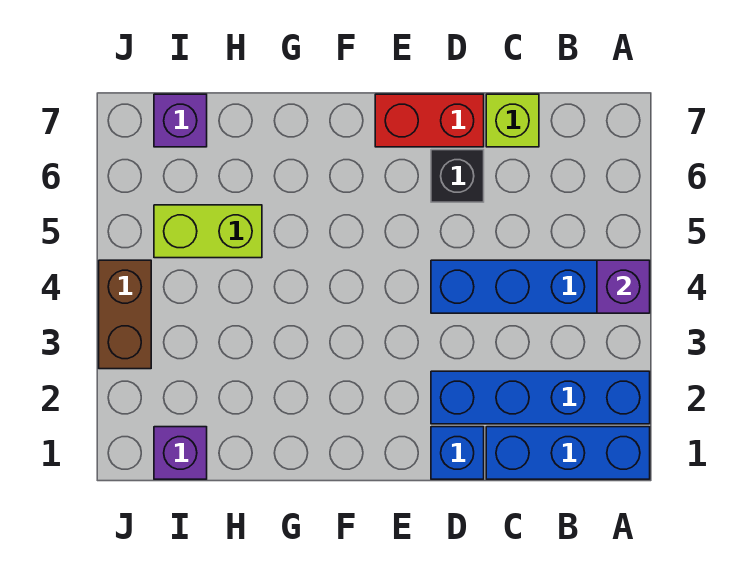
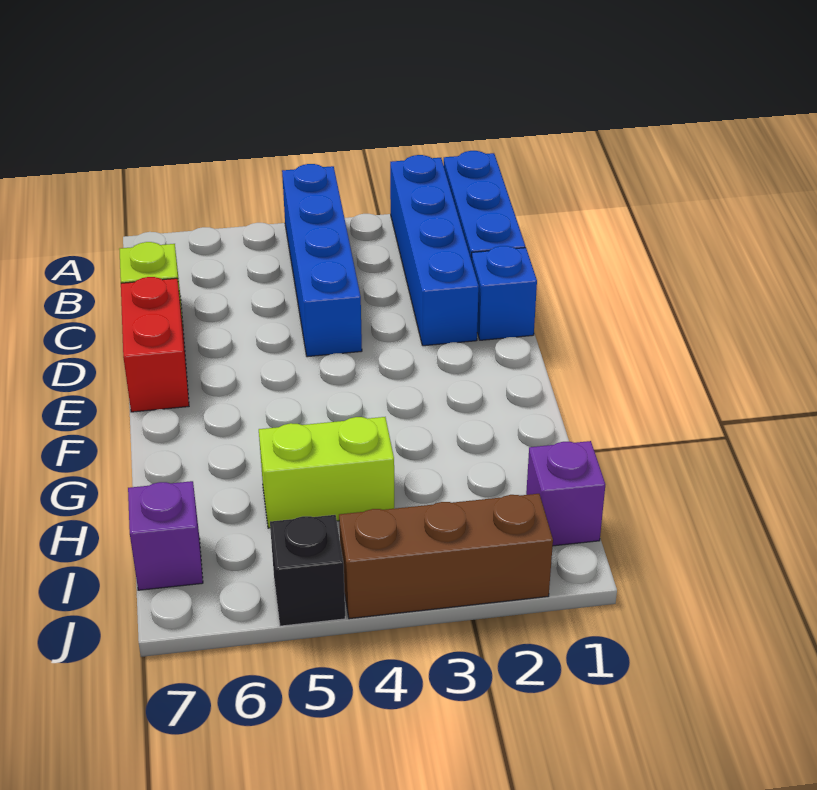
purple 1x1 brick [597,260,650,313] -> none
black 1x1 brick [431,150,484,202] -> black 1x1 brick moved to [270,515,345,626]
lime 1x2 brick [154,205,262,258] -> lime 1x2 brick turned to [259,417,394,528]
brown 1x2 brick [99,260,151,369] -> brown 1x3 brick [339,494,553,619]

